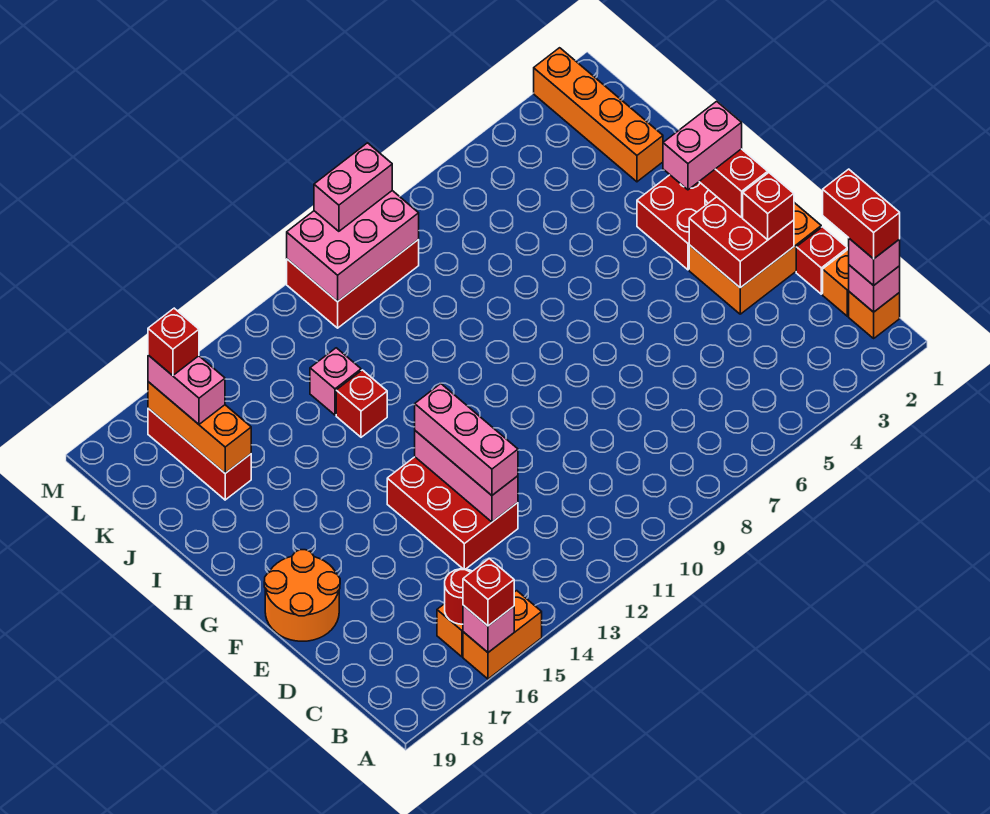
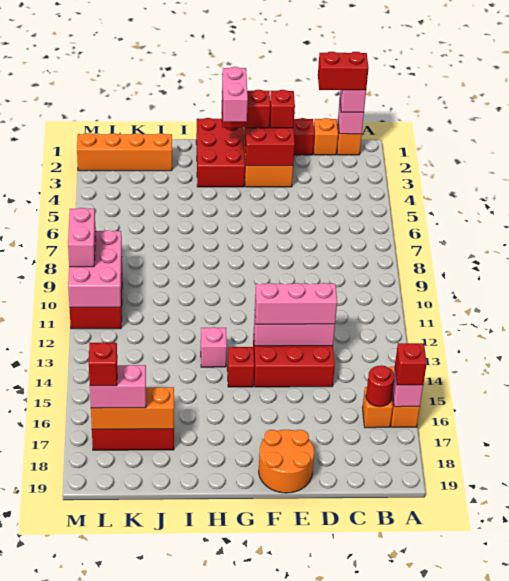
red 1x1 brick [336,370,387,437] -> red 1x1 brick moved to [227,347,254,387]
pink 1x1 brick [310,348,361,415] -> pink 1x1 brick moved to [201,327,227,367]

